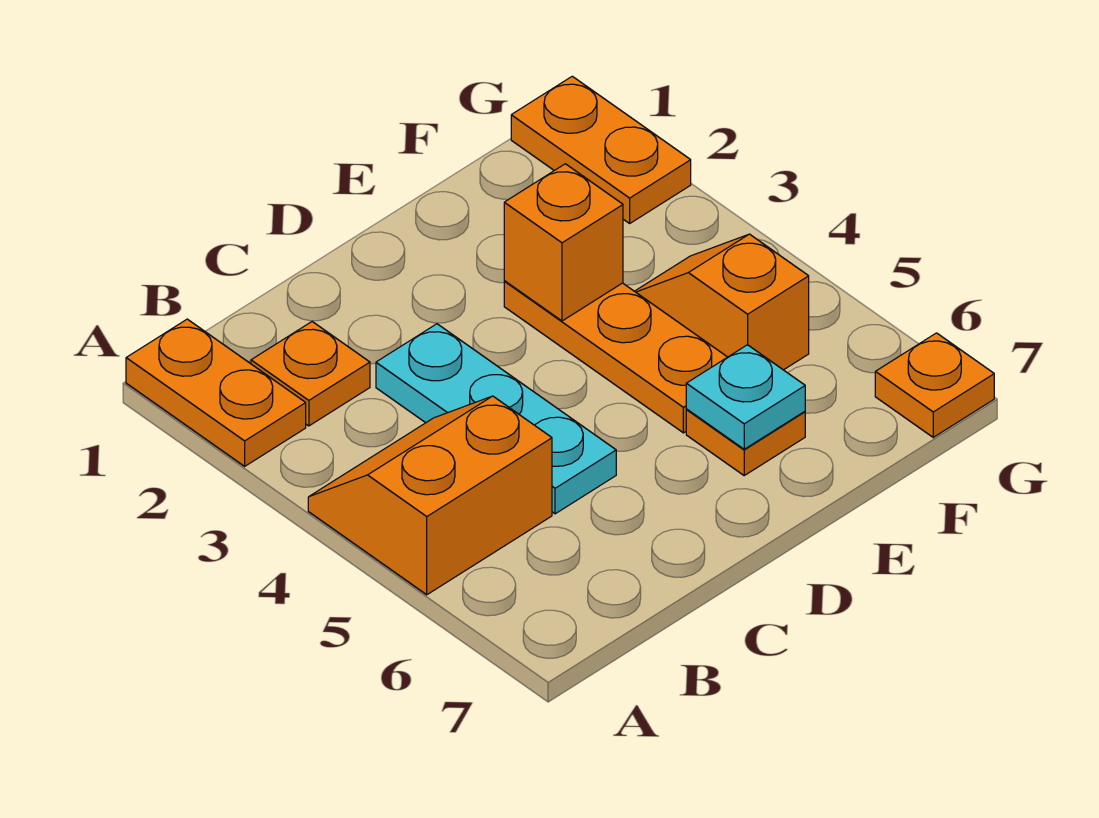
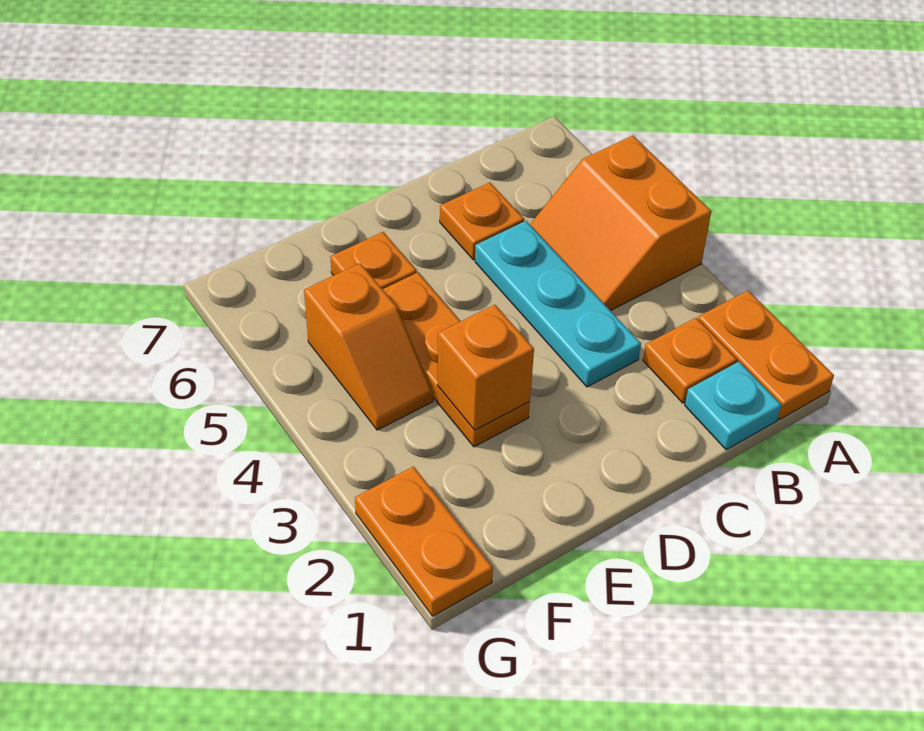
orange 2x2 slope [308,396,552,595] -> orange 2x2 slope turned to [530,136,711,311]
cyan 1x1 plate [686,345,805,449] -> cyan 1x1 plate moved to [685,362,781,450]
orange 1x1 plate [875,333,994,437] -> orange 1x1 plate moved to [440,182,524,260]

